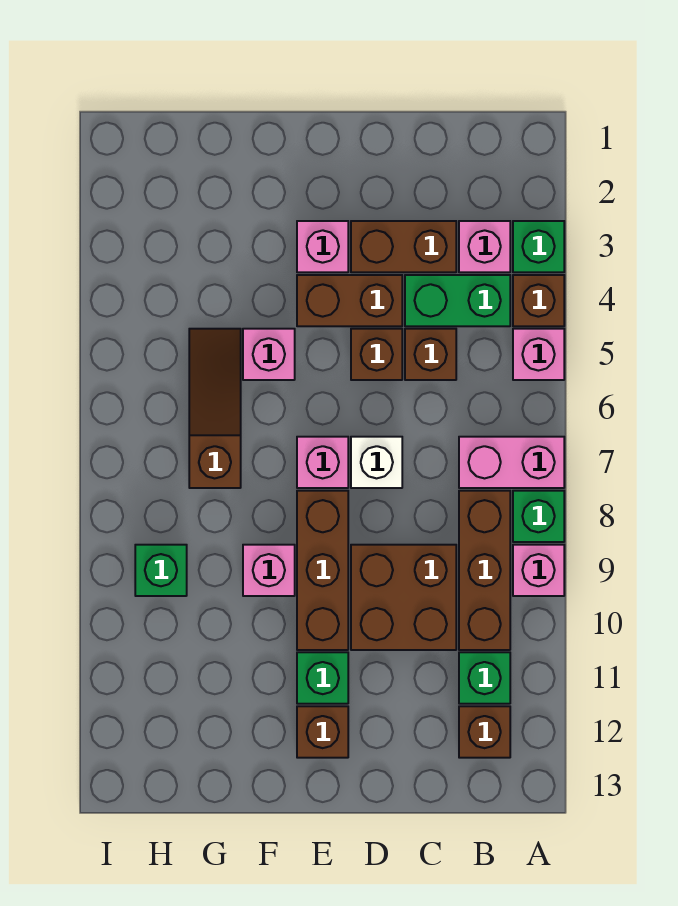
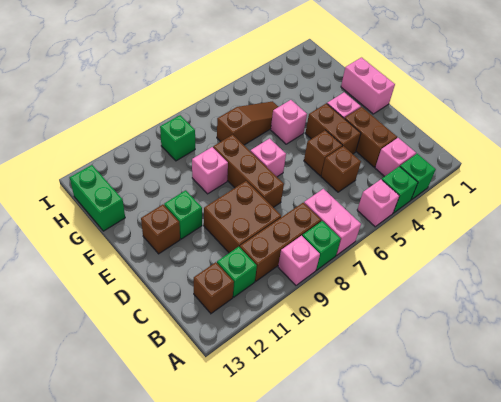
brown 1x1 brick [513,275,564,326] -> green 1x1 brick [382,166,418,213]
green 1x2 brick [405,275,510,326] -> green 1x2 brick moved to [70,165,125,231]
white 1x1 brick [351,437,402,488] -> none
none -> pink 1x2 brick [341,58,395,114]
brown 1x3 brick [297,491,348,650] -> brown 1x3 brick turned to [213,135,284,207]

